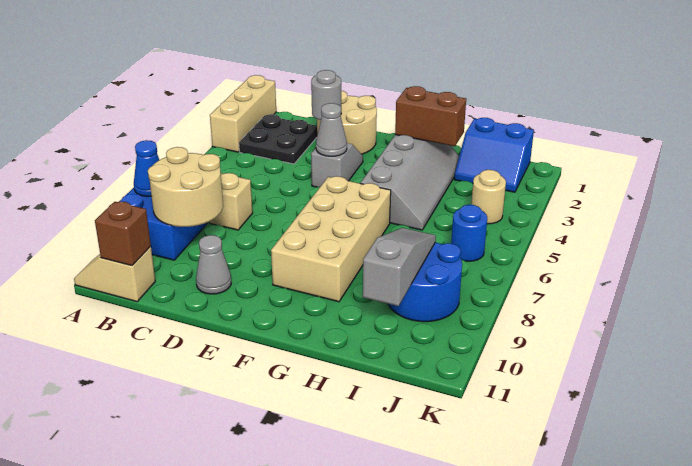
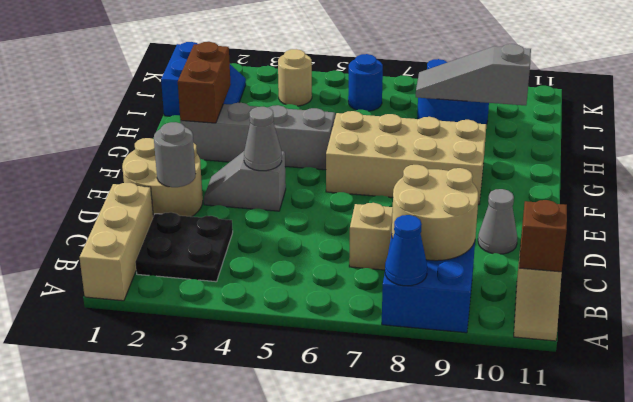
tan 1x3 brick [210,75,276,152] -> tan 1x3 brick turned to [79,183,153,301]

